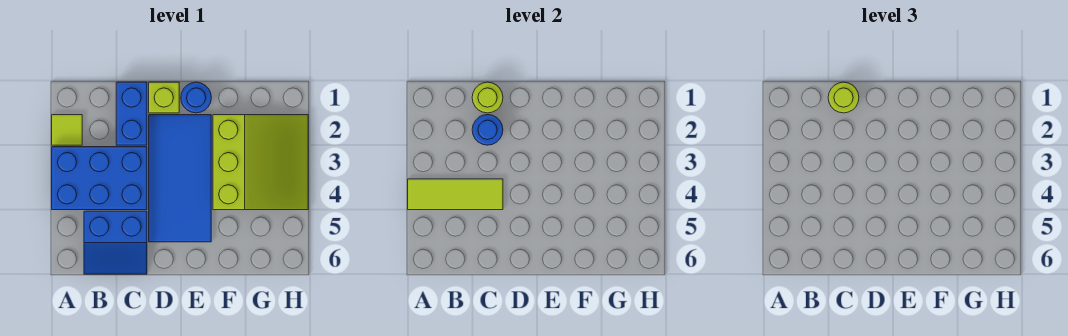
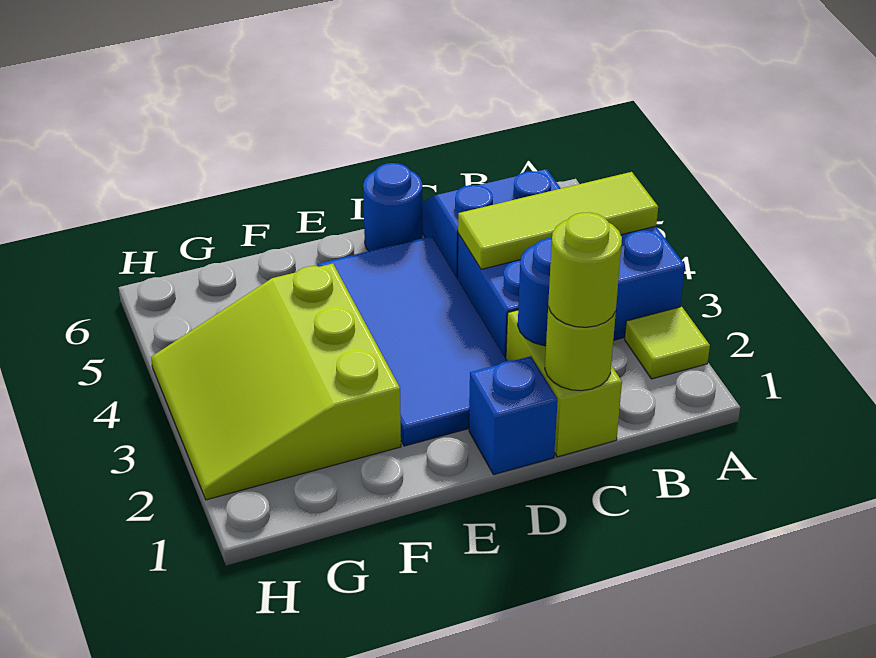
blue 1x2 brick [116,82,147,145] -> lime 1x2 brick [506,310,622,457]
lime 1x1 brick [149,82,179,113] -> blue 1x1 brick [469,356,558,475]
blue 1x1 round brick [181,82,211,113] -> blue 1x1 round brick moved to [363,163,423,251]

